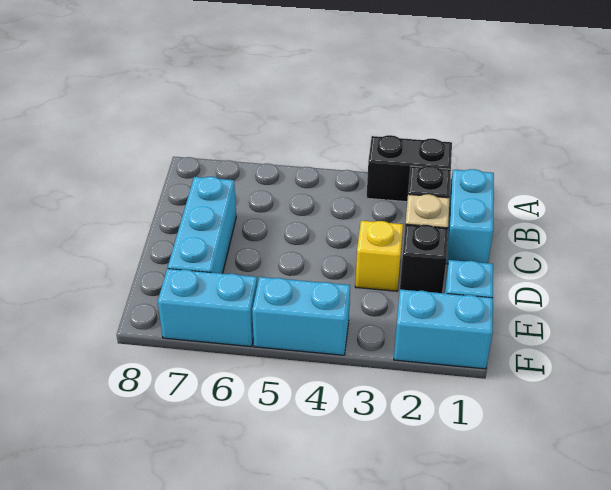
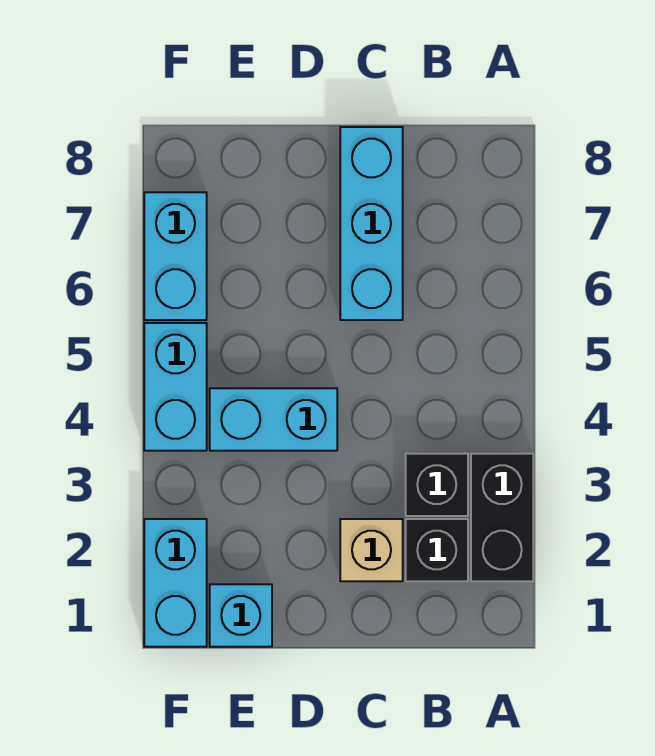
cyan 1x2 brick [446,169,494,264] -> cyan 1x2 brick moved to [210,388,337,451]
cyan 1x3 brick [168,177,236,274] -> cyan 1x3 brick turned to [340,127,403,320]
black 1x1 brick [400,224,448,293] -> black 1x1 brick moved to [406,454,468,516]
yellow 1x1 brick [355,221,403,291] -> none

